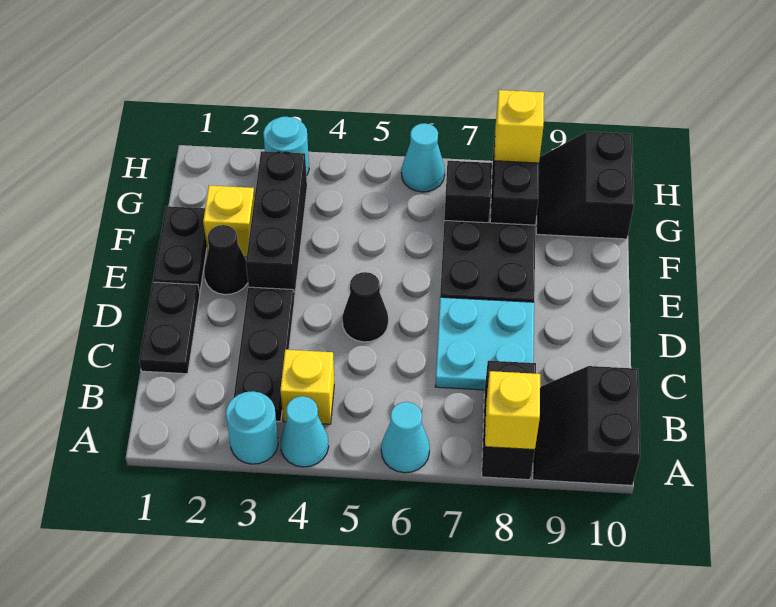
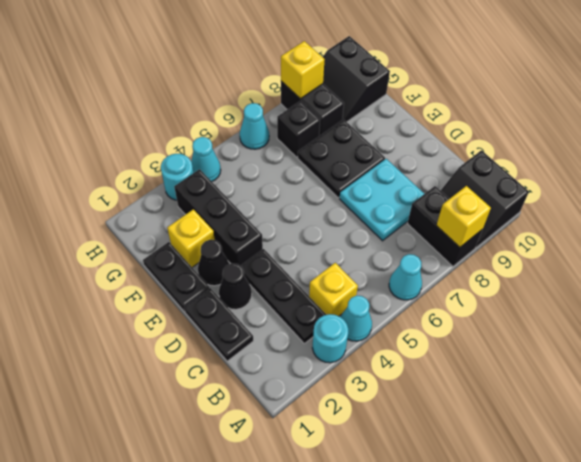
black 1x1 cone [342,272,388,342] -> black 1x1 cone moved to [219,263,252,309]
none -> cyan 1x1 cone [191,137,221,181]

